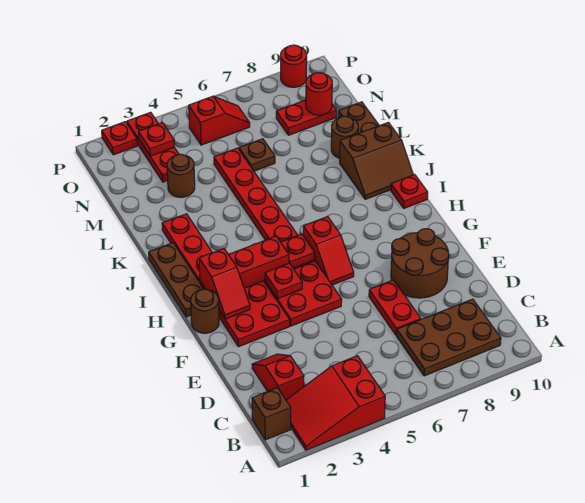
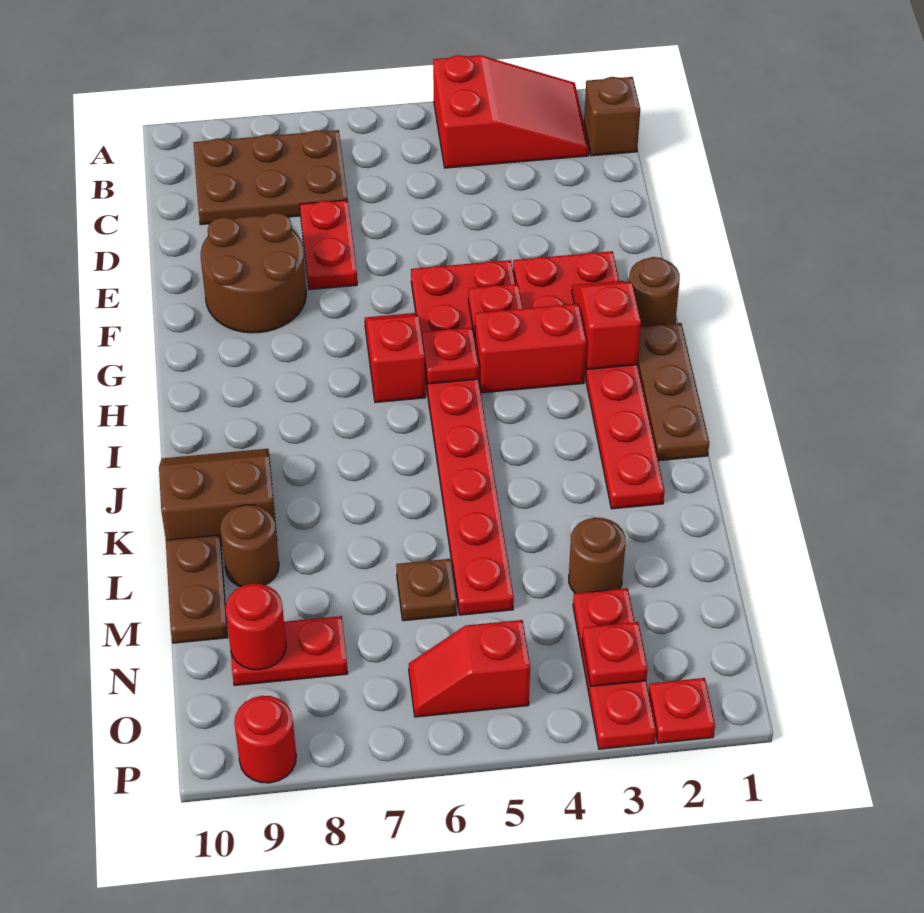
red 1x2 slope [252,354,304,400] -> none
red 1x1 plate [391,175,428,208] -> none

